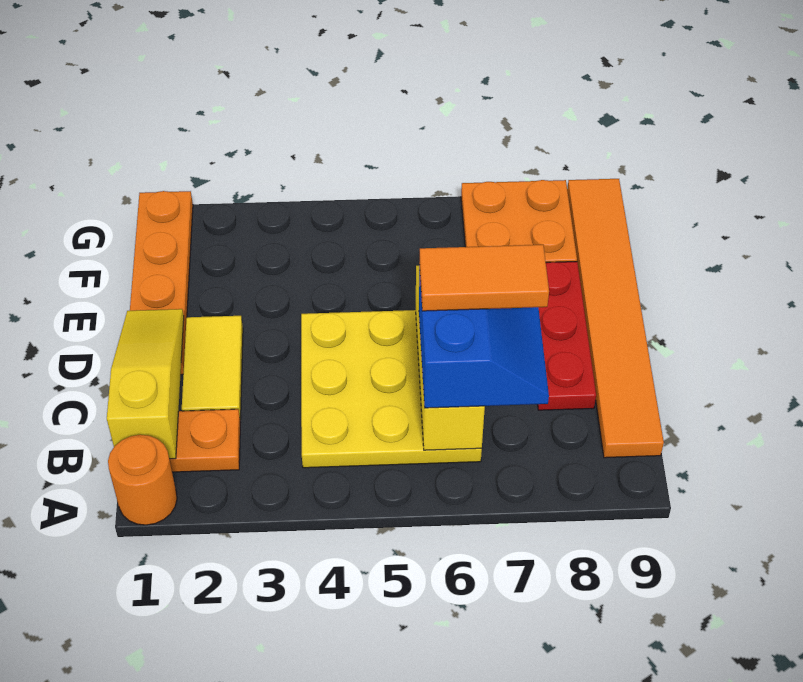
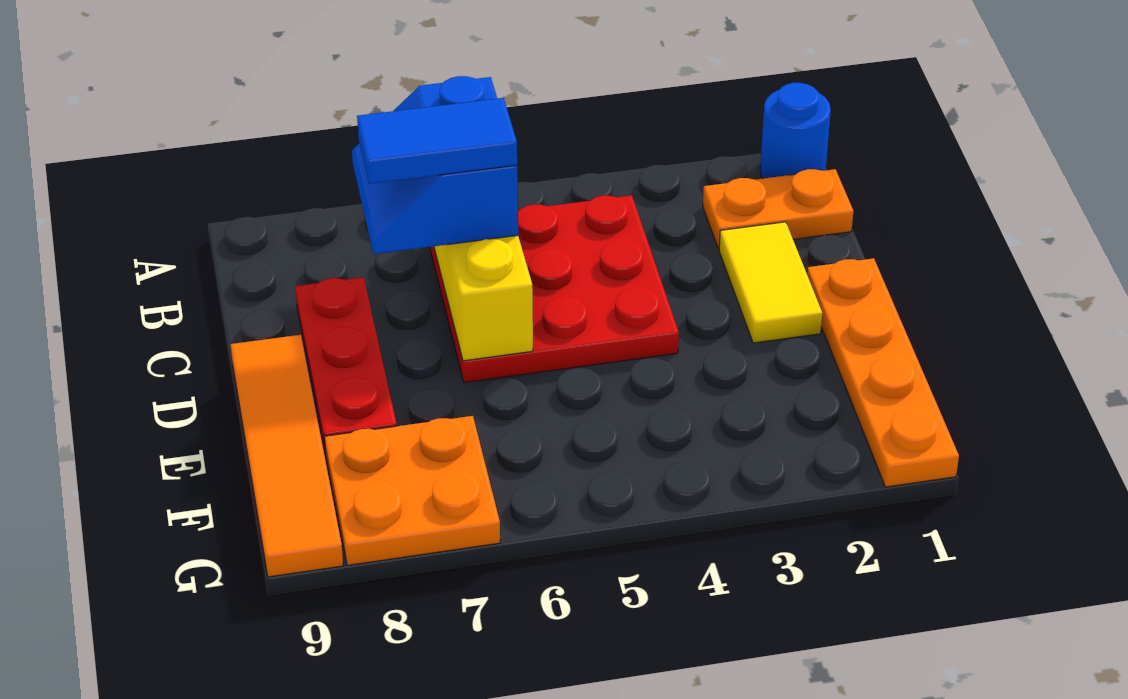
orange 1x1 round brick [108,435,177,525] -> blue 1x1 round brick [760,83,831,178]
yellow 1x3 slope [107,309,184,459] -> none
yellow 3x3 plate [301,310,482,468] -> red 3x3 plate [430,195,679,383]
orange 1x6 tile [567,179,664,458] -> orange 1x4 tile [231,335,343,577]
orange 1x2 tile [419,245,549,311] -> blue 1x2 tile [357,98,517,184]

